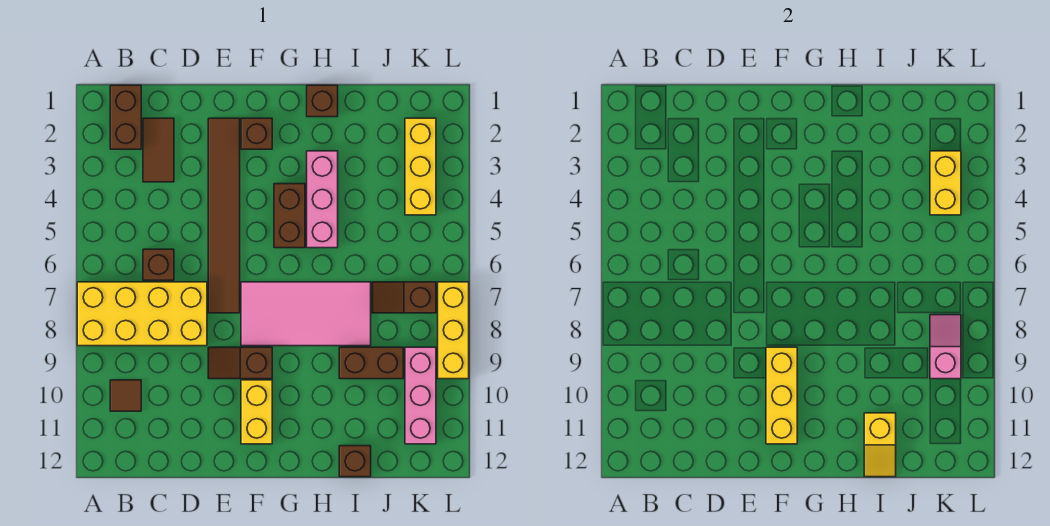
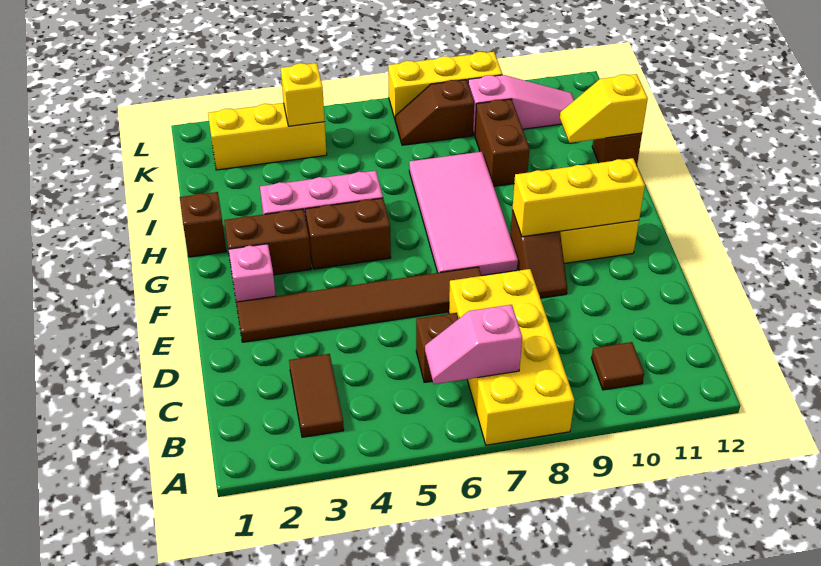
brown 1x2 brick [110,85,141,149] -> brown 1x2 brick moved to [224,209,311,275]
brown 1x2 tile [143,118,174,182] -> brown 1x2 tile turned to [289,354,344,437]
brown 1x1 brick [241,118,272,149] -> pink 1x1 brick [229,244,276,302]
yellow 1x2 slope [864,413,896,477] -> yellow 1x2 slope turned to [560,74,648,143]
brown 1x2 slope [372,282,436,313] -> brown 1x2 slope turned to [395,80,474,145]
yellow 1x2 brick [930,151,961,215] -> yellow 1x1 brick [281,63,325,126]
pink 1x2 slope [930,315,961,379] -> pink 1x2 slope moved to [425,305,522,384]
pink 1x3 brick [405,347,436,444] -> pink 1x3 slope [468,75,574,135]

